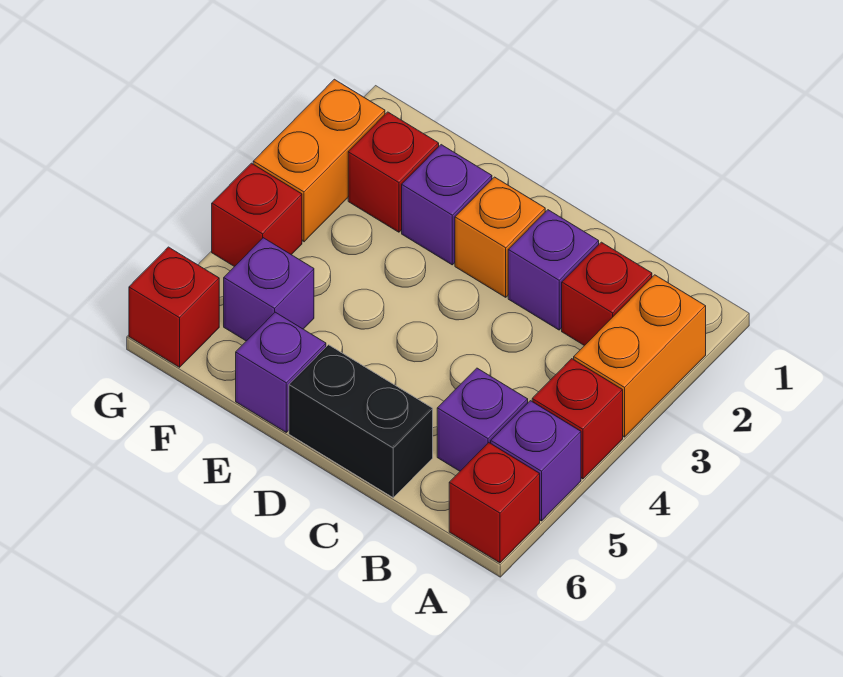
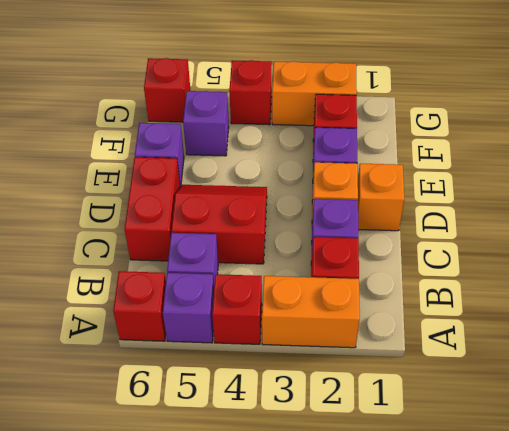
none -> red 2x2 slope [171,185,267,264]
black 1x2 brick [289,345,433,498] -> red 1x2 brick [125,157,180,261]
none -> orange 1x1 brick [358,164,404,231]

